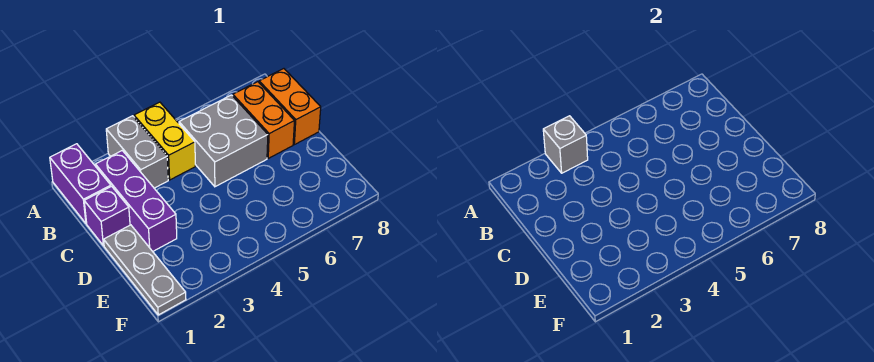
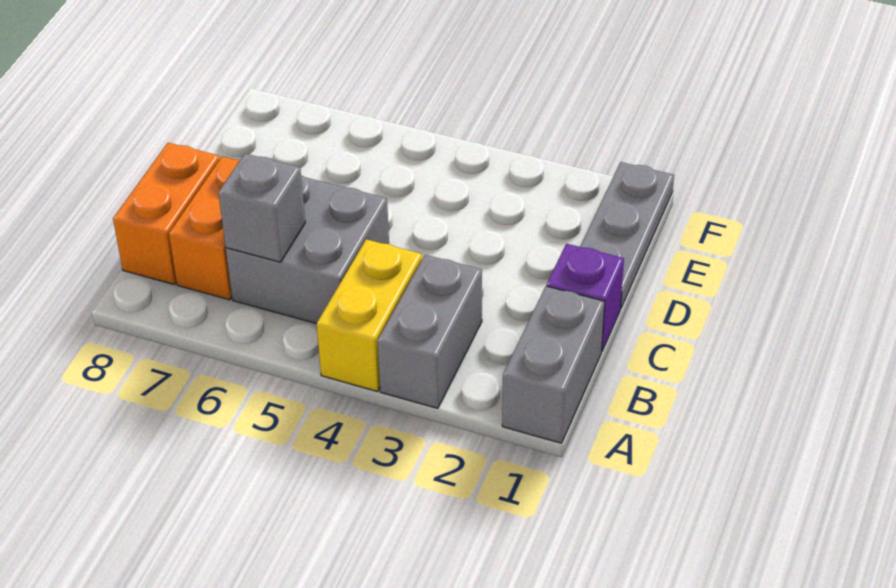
purple 1x2 brick [50,144,111,224] -> grey 1x2 brick [502,286,605,443]
grey 1x1 brick [543,116,588,173] -> grey 1x1 brick moved to [218,154,305,262]
purple 1x3 brick [96,151,177,251] -> none

